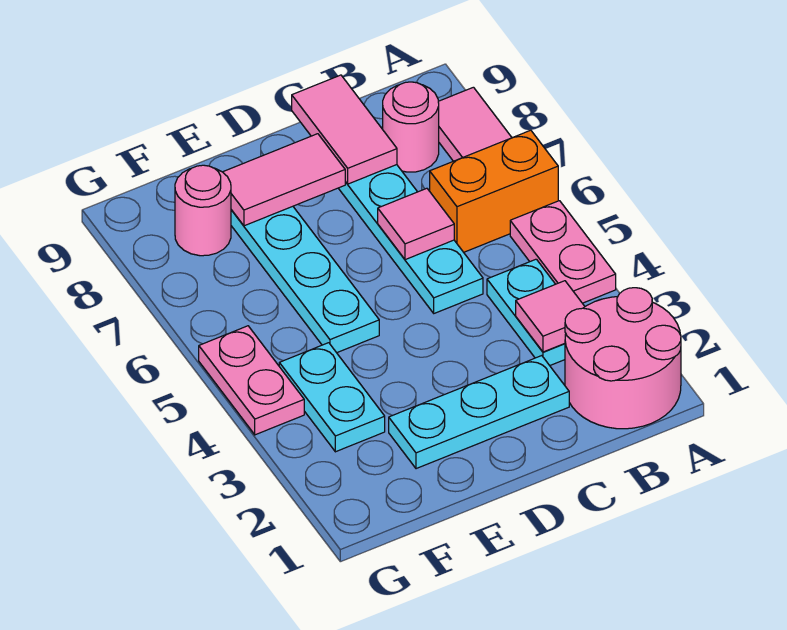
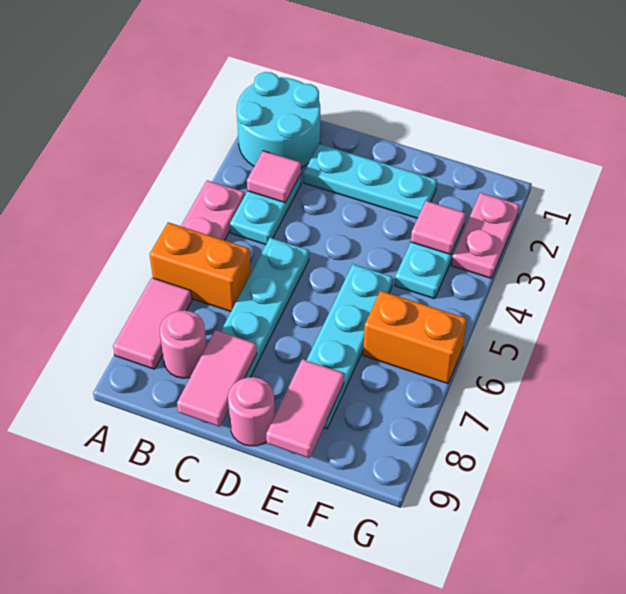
pink 2x2 round brick [565,288,681,429] -> cyan 2x2 round brick [237,72,320,168]
pink 1x1 tile [378,188,454,260] -> pink 1x1 tile moved to [411,201,466,255]
pink 1x2 tile [223,134,345,226] -> pink 1x2 tile turned to [266,359,344,458]
none -> orange 1x2 brick [363,291,467,384]
pink 1x1 round brick [175,165,231,256] -> pink 1x1 round brick moved to [228,377,275,446]
pink 1x2 plate [199,326,304,435] -> pink 1x2 plate moved to [452,193,519,278]

